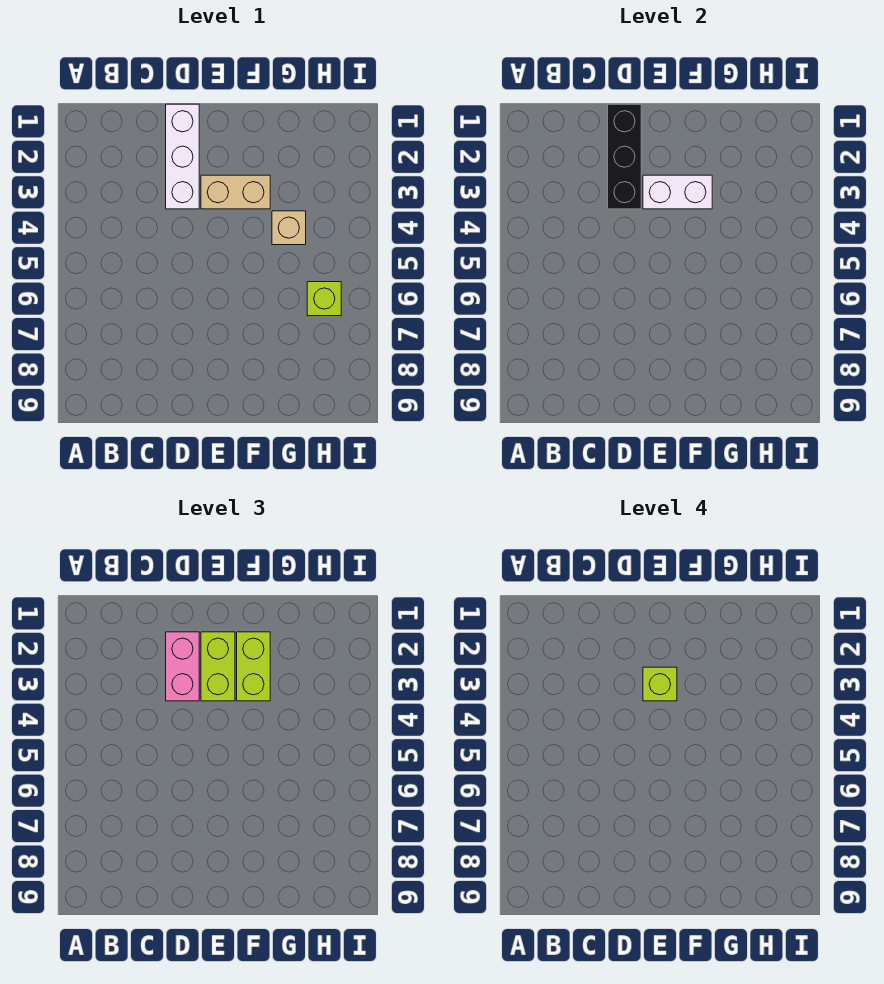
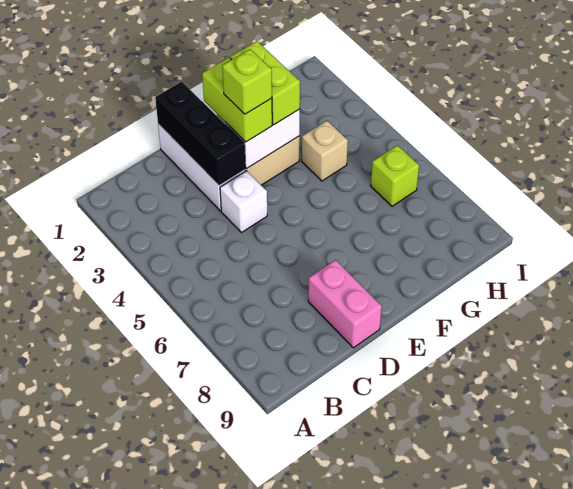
pink 1x2 brick [166,632,199,701] -> pink 1x2 brick moved to [308,260,382,348]
none -> white 1x1 brick [220,171,267,233]

